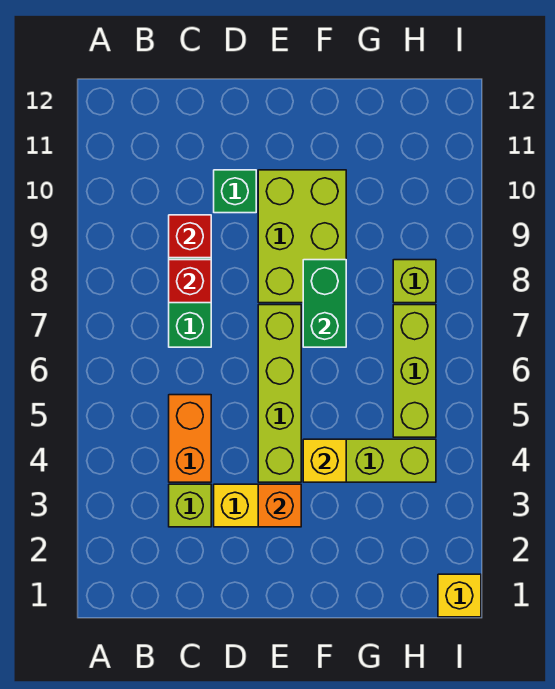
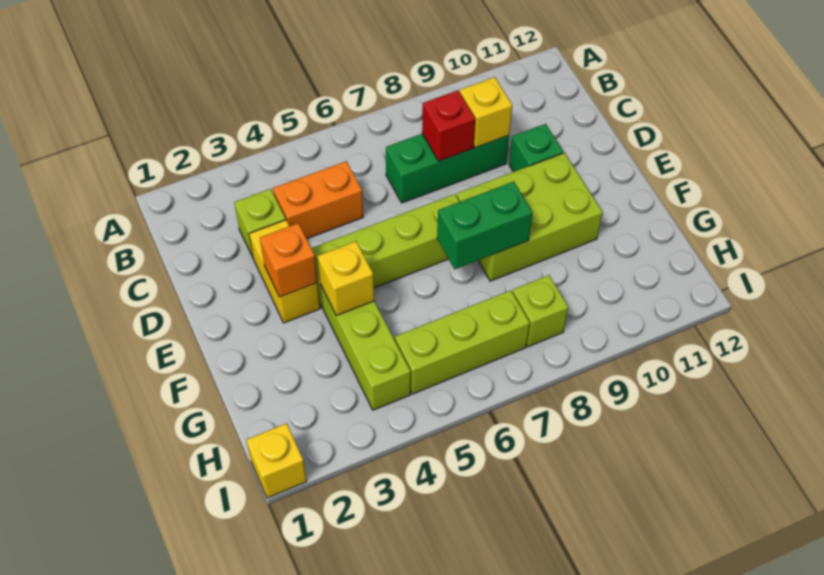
red 1x1 brick [169,215,211,258] -> yellow 1x1 brick [460,77,512,148]

